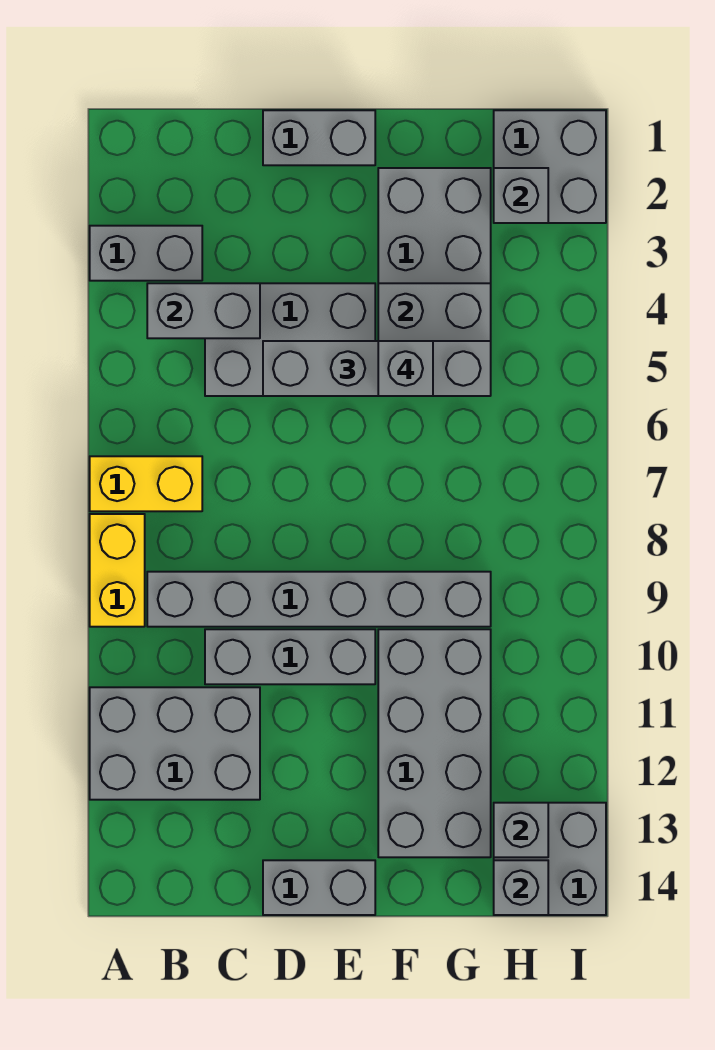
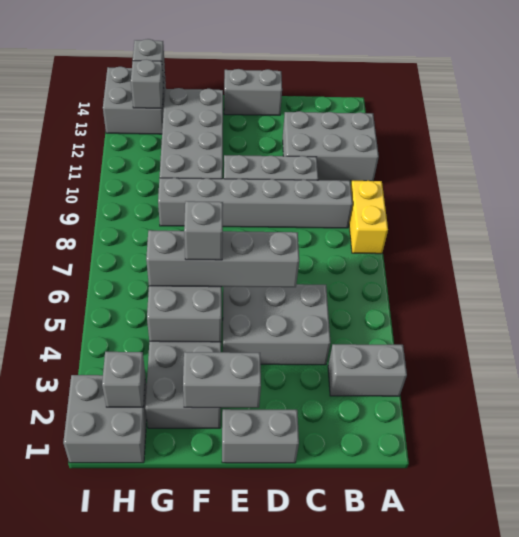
yellow 1x2 brick [90,456,202,511] -> none
grey 1x2 brick [147,283,260,338] -> grey 1x2 brick moved to [183,352,261,408]

